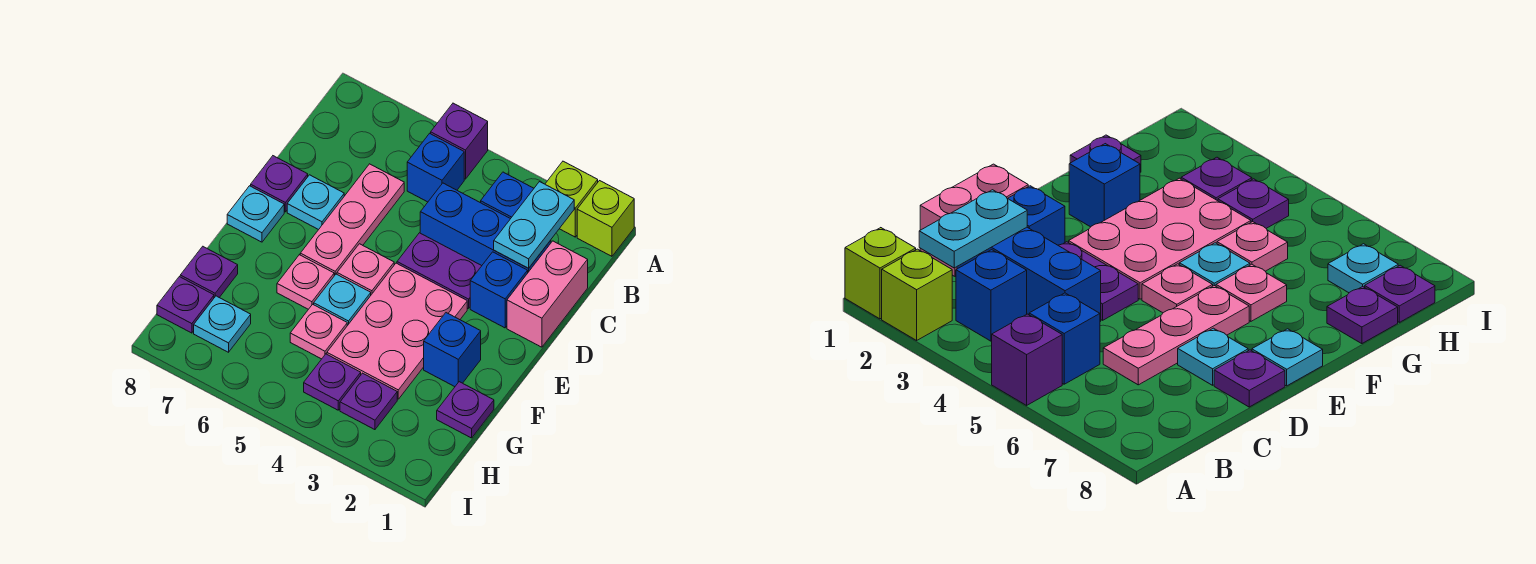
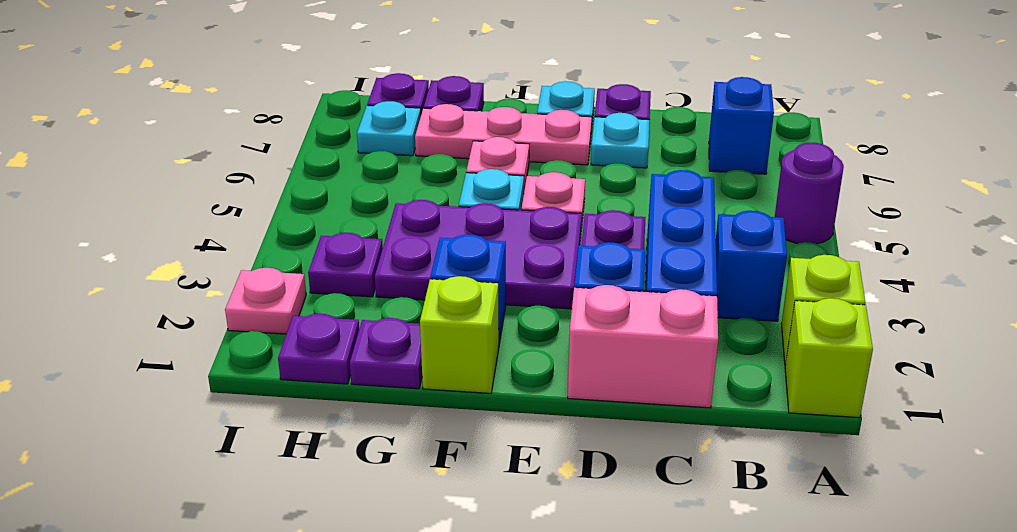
purple 1x1 brick [431,103,488,179] -> purple 1x1 round brick [775,143,844,244]
cyan 1x2 plate [494,182,574,268] -> none
blue 1x1 brick [407,133,464,202] -> blue 1x1 brick moved to [709,77,774,174]
pink 1x3 plate [300,164,404,276] -> pink 1x3 plate moved to [415,104,592,165]
pink 2x3 plate [327,263,467,399] -> purple 2x3 plate [375,200,582,309]
none -> lime 1x1 brick [420,276,499,393]
pink 1x1 plate [290,304,347,359] -> pink 1x1 plate moved to [225,268,306,334]
purple 1x1 plate [304,354,361,410] -> purple 1x1 plate moved to [278,314,359,384]

